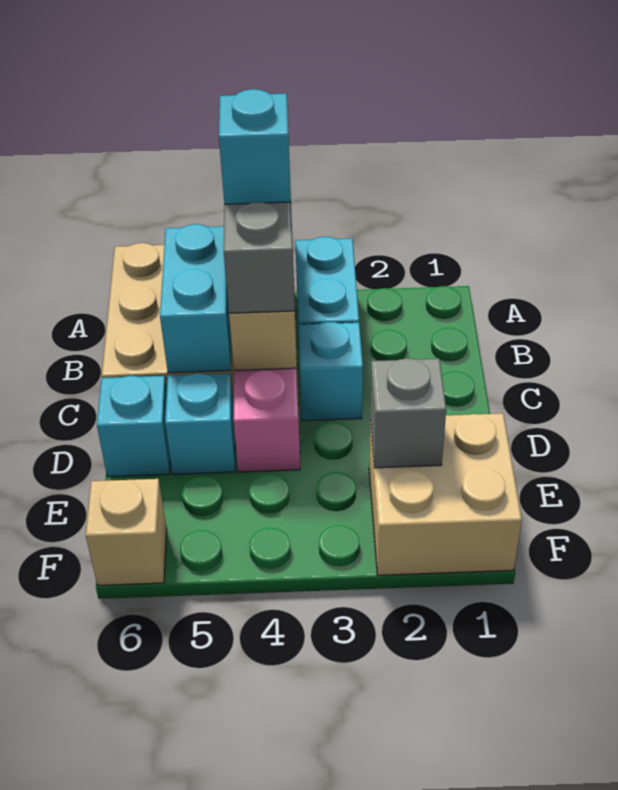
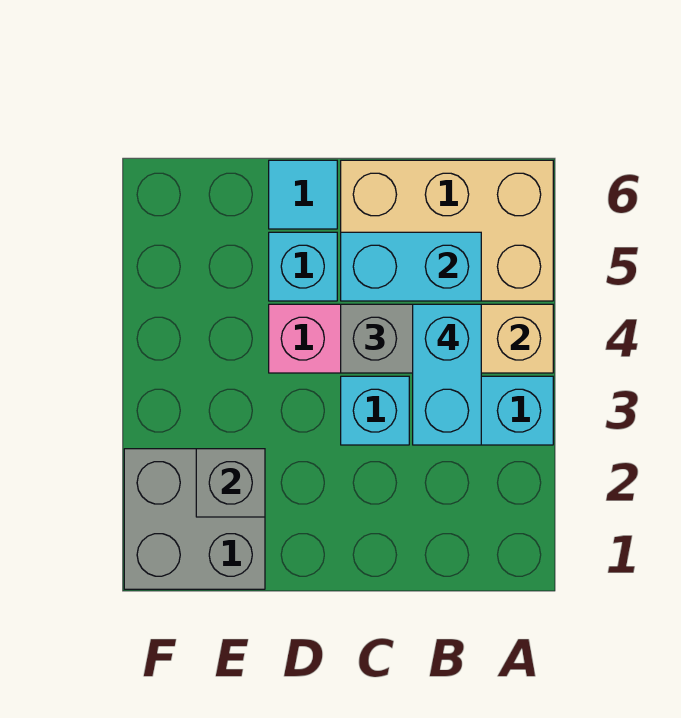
cyan 1x1 brick [219,89,291,204] -> cyan 1x2 brick [413,304,481,445]
cyan 1x1 brick [97,376,170,477] -> cyan 1x1 tile [269,160,337,229]
tan 2x2 brick [369,413,522,575] -> grey 2x2 brick [124,449,265,589]
tan 1x1 brick [86,479,167,585] -> none

